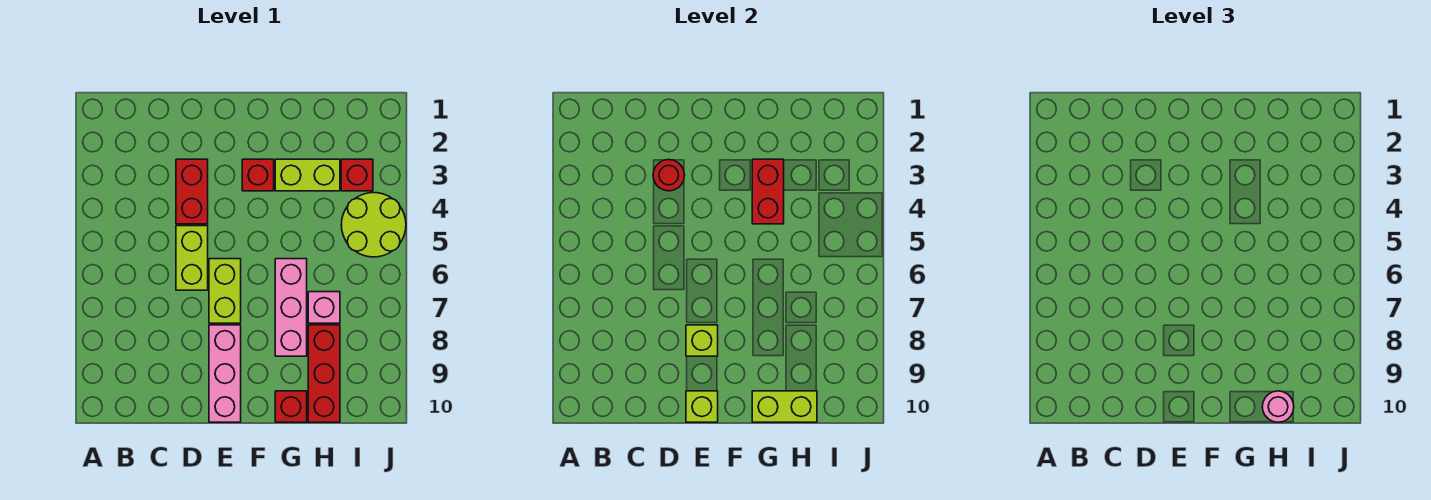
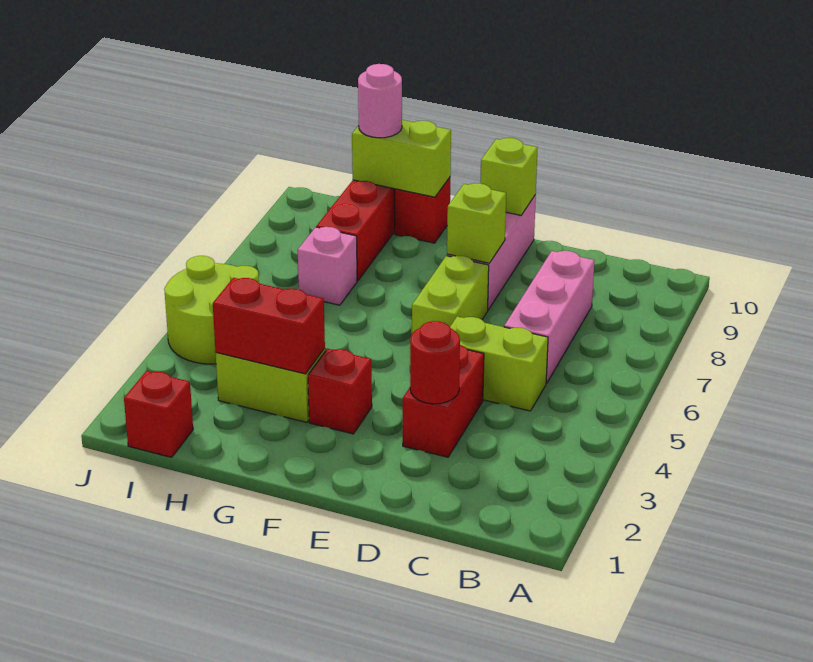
lime 1x2 brick [176,226,208,290] -> lime 1x2 brick turned to [450,316,548,411]
red 1x2 brick [752,159,784,224] -> red 1x2 brick turned to [213,278,325,374]
pink 1x3 brick [275,259,307,356] -> pink 1x3 brick moved to [504,251,594,383]
red 1x1 brick [341,159,373,191] -> red 1x1 brick moved to [124,371,193,457]

